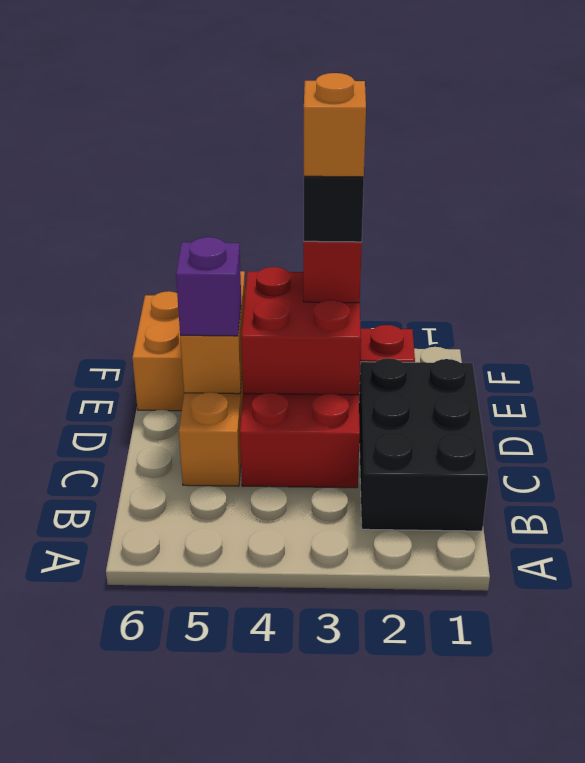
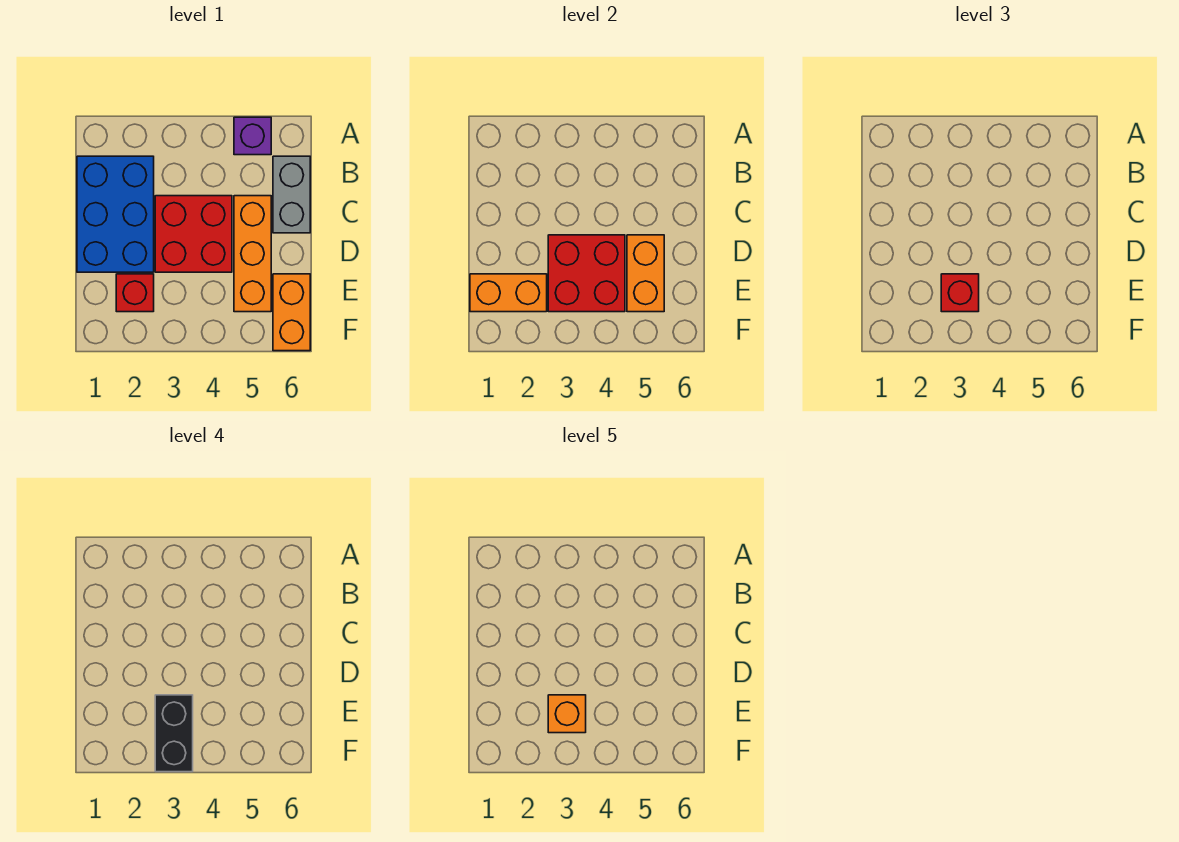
black 2x3 brick [359,358,489,531] -> blue 2x3 brick [77,156,154,272]
none -> grey 1x2 brick [273,156,310,233]
purple 1x1 brick [176,237,241,336] -> purple 1x1 brick moved to [234,117,271,155]
none -> orange 1x2 brick [470,274,547,312]

